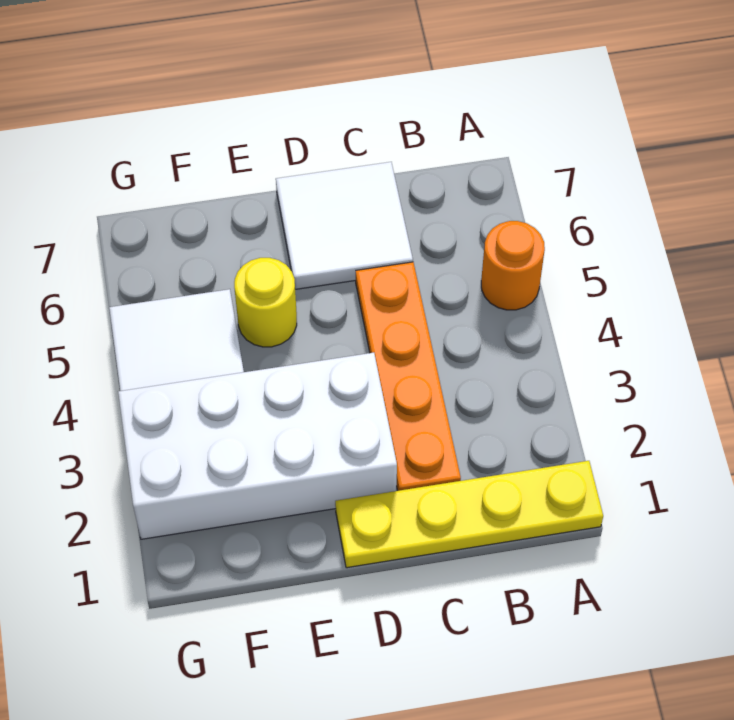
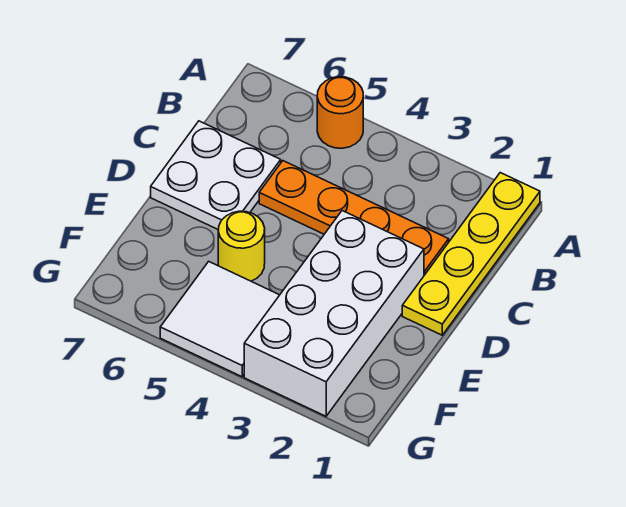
white 2x2 tile [276,162,413,289] -> white 2x2 plate [151,121,281,230]

